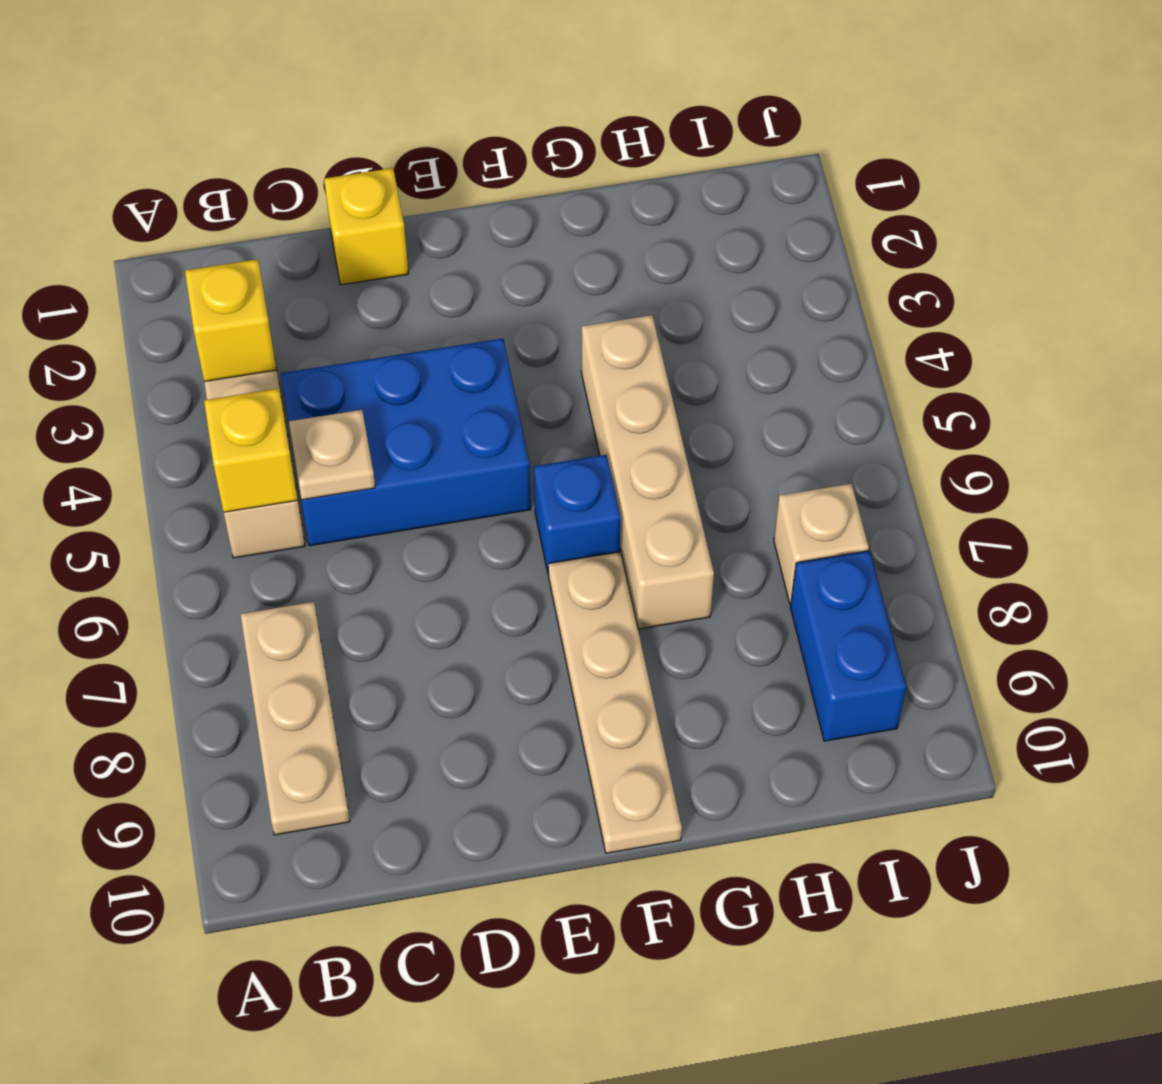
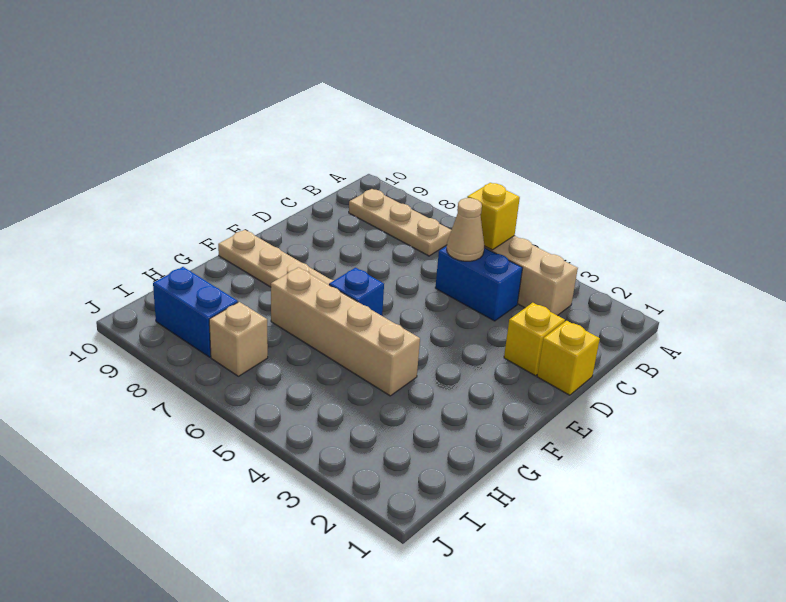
yellow 1x1 brick [185,259,277,381] -> yellow 1x1 brick moved to [504,303,565,376]
blue 2x3 brick [281,339,531,546] -> blue 1x2 brick [435,246,522,321]
tan 1x1 plate [289,410,375,500] -> tan 1x1 cone [447,198,484,261]

